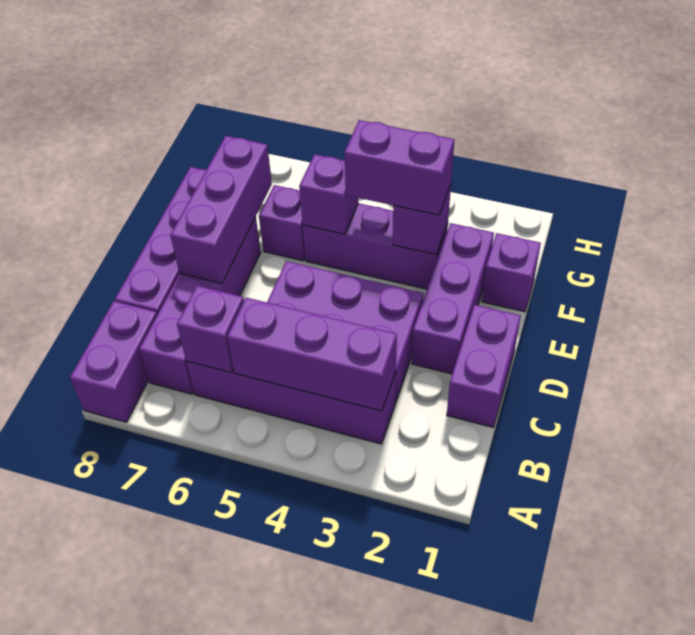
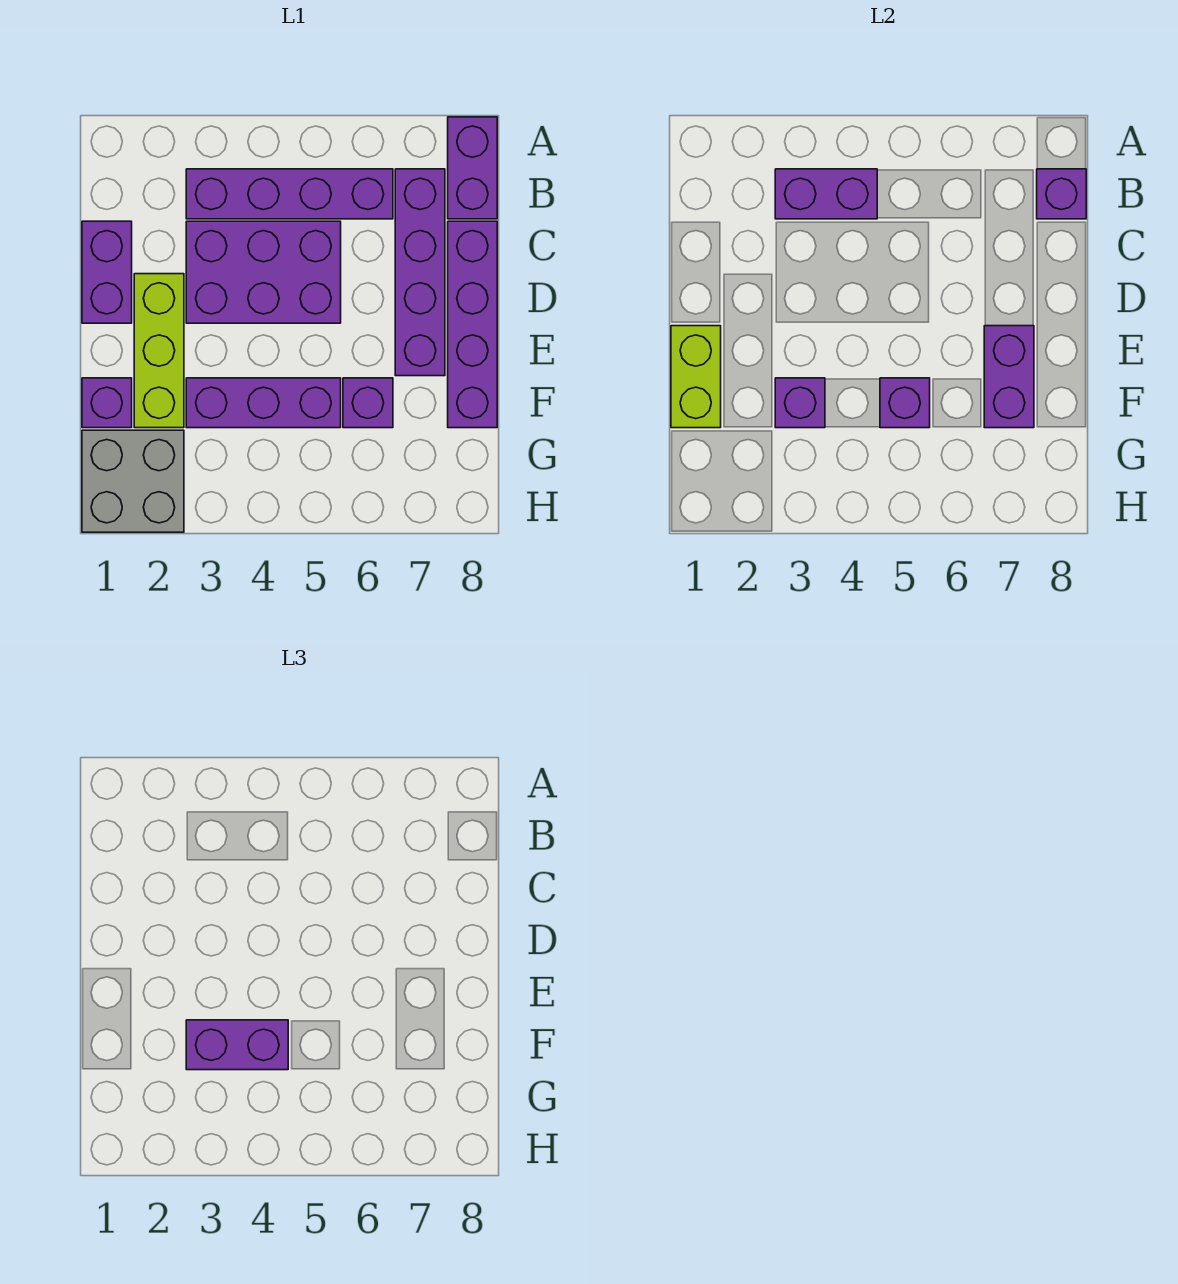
purple 1x3 brick [227,298,397,411] -> purple 1x2 brick [775,169,877,219]
purple 1x1 brick [177,286,244,372] -> purple 1x1 brick moved to [1037,169,1086,219]
purple 1x3 brick [412,223,494,374] -> lime 1x3 brick [134,274,184,428]
purple 1x3 brick [170,136,272,283] -> purple 1x2 brick [984,326,1034,428]
none -> lime 1x2 brick [671,326,721,428]
none -> grey 2x2 brick [82,430,184,532]

